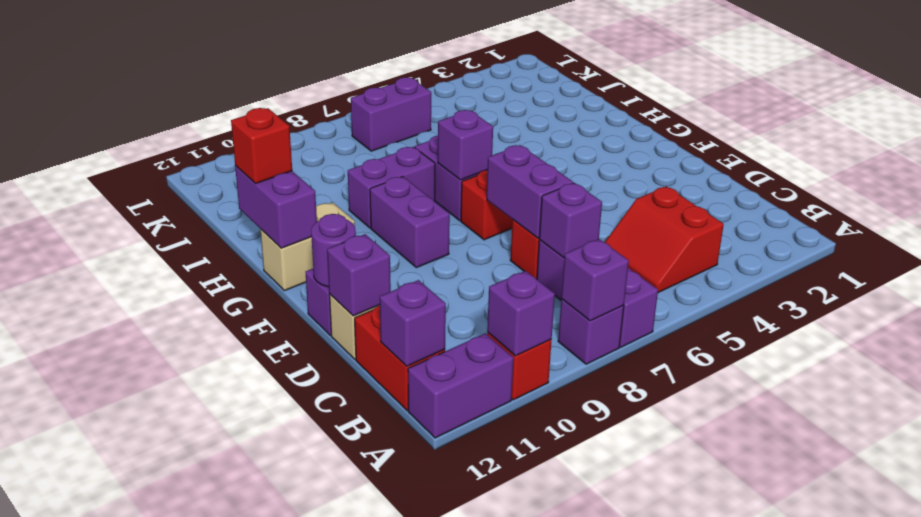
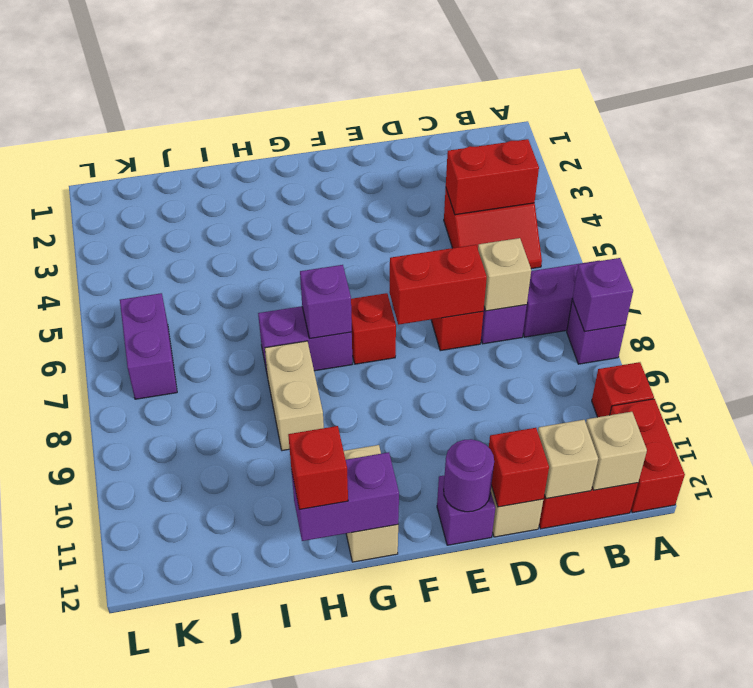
purple 1x1 brick [487,271,555,356] -> none
purple 1x2 brick [408,333,514,438] -> red 1x2 brick [610,399,685,513]
none -> red 1x2 brick [446,139,539,215]
purple 1x1 brick [380,280,446,366] -> tan 1x1 brick [586,412,647,490]
purple 1x1 brick [539,183,602,258] -> tan 1x1 brick [478,238,531,311]
none -> tan 1x1 brick [538,420,598,499]
purple 1x2 brick [487,145,573,238] -> red 1x2 brick [389,245,487,325]
purple 1x1 brick [327,234,391,316] -> red 1x1 brick [489,428,549,507]
purple 1x2 brick [370,176,450,268] -> none
purple 1x2 brick [348,147,435,228] -> tan 1x2 brick [265,341,324,451]

